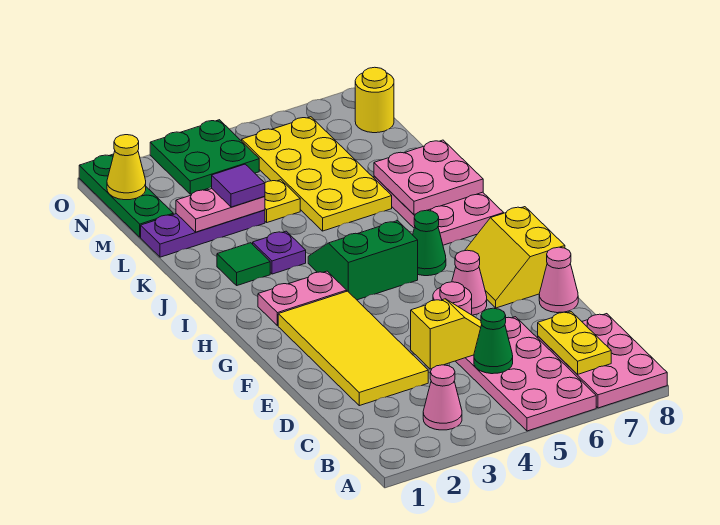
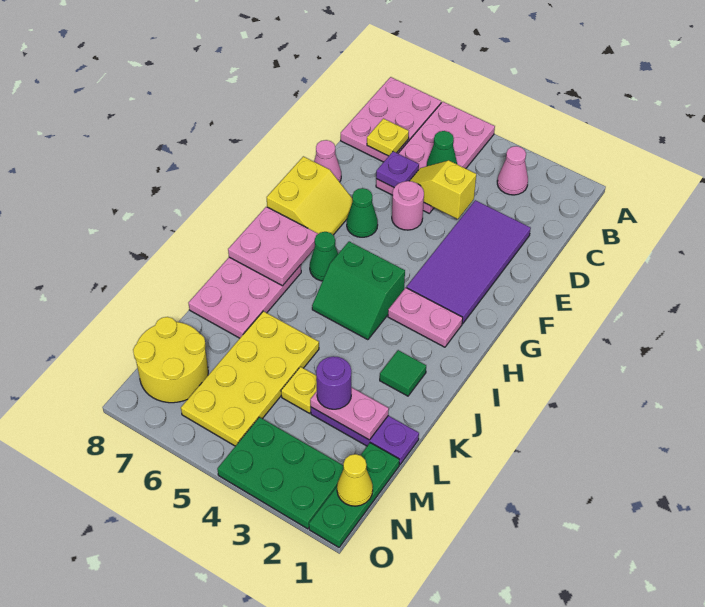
yellow 1x2 plate [538,312,611,374] -> yellow 1x1 plate [367,119,409,156]
yellow 2x4 tile [278,291,428,406] -> purple 2x4 tile [407,200,531,324]
pink 1x1 cone [452,250,487,315] -> green 1x1 cone [347,188,378,237]
purple 1x1 plate [253,231,306,274] -> purple 1x1 plate moved to [376,151,419,187]
pink 2x2 plate [374,140,483,214] -> pink 2x2 plate moved to [228,207,318,286]
purple 1x1 tile [212,164,265,207] -> purple 1x1 round brick [316,356,351,409]
green 2x2 plate [150,120,259,194] -> green 2x3 plate [217,417,344,529]
yellow 1x1 round brick [355,67,394,133] -> yellow 2x2 round brick [133,317,208,403]

